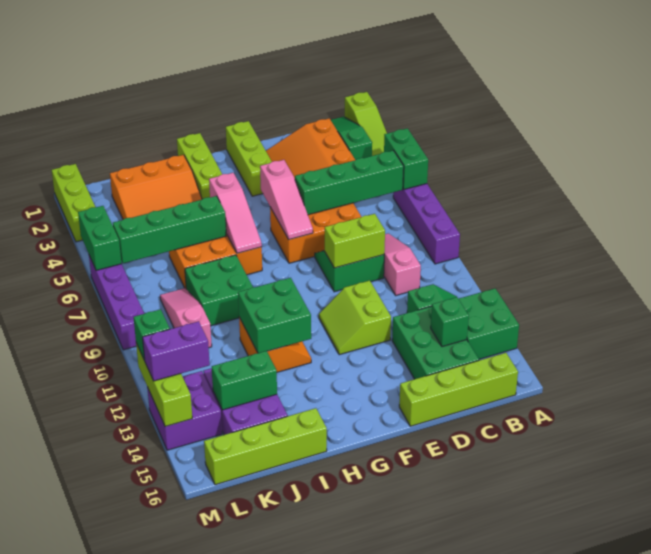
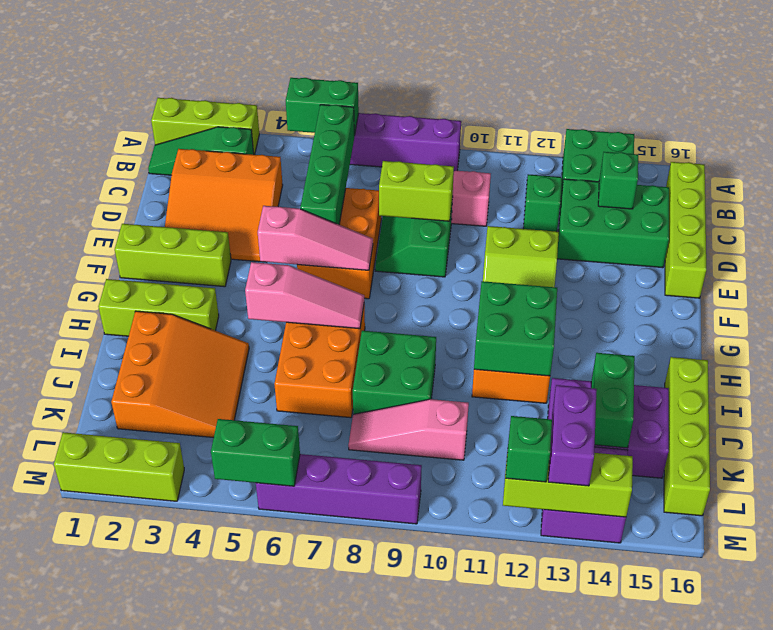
lime 1x3 slope [345,92,387,156] -> lime 1x3 brick [151,98,259,155]
lime 1x2 brick [325,214,385,268] -> lime 1x2 brick turned to [379,161,454,221]
green 1x4 brick [113,196,226,263] -> none

